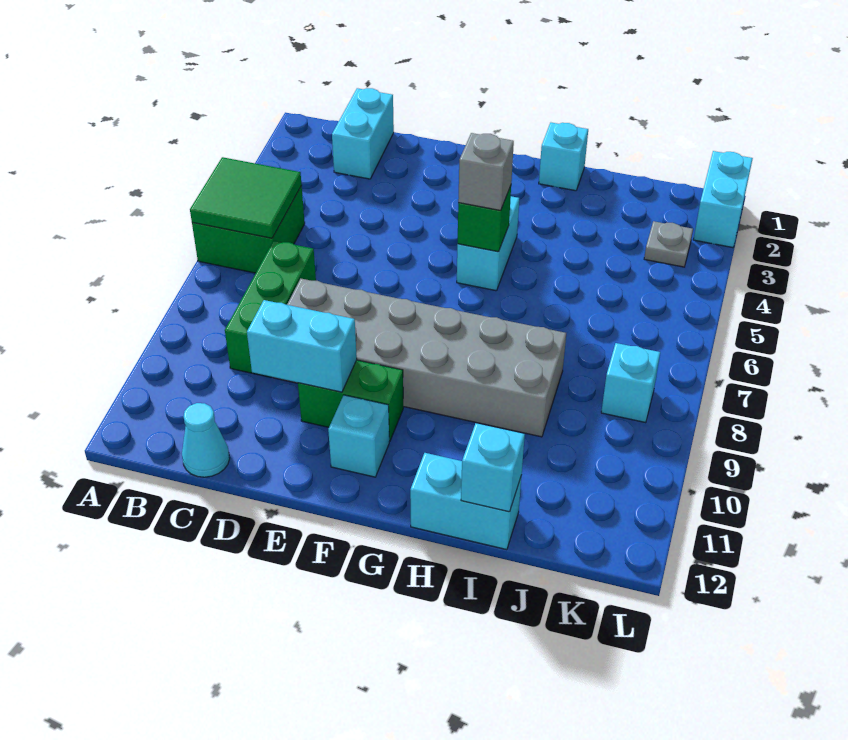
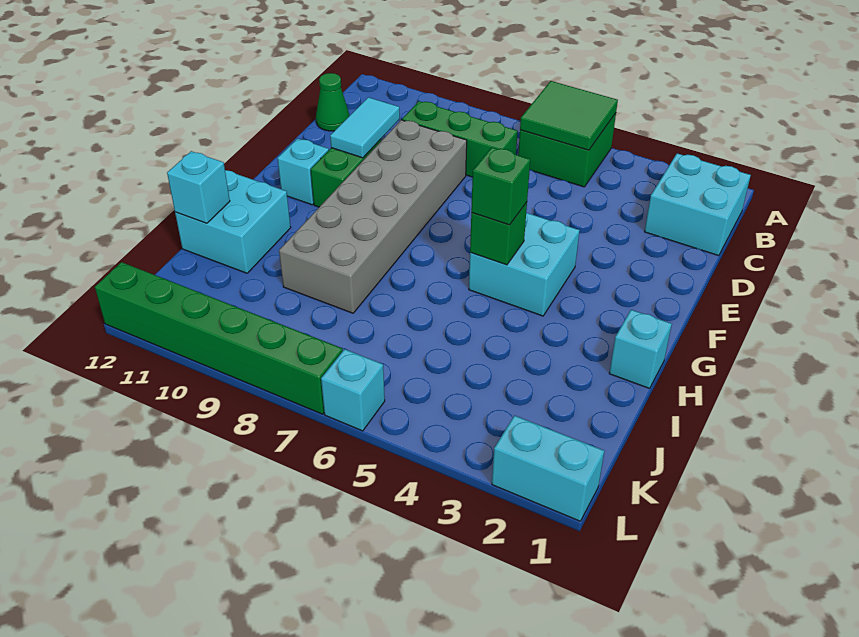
cyan 1x2 brick [332,88,394,179] -> cyan 2x2 brick [645,153,751,256]
cyan 1x1 cone [182,403,230,477] -> green 1x1 cone [316,73,349,131]
cyan 1x2 brick [247,300,357,392] -> cyan 1x2 tile [330,97,400,158]
cyan 1x2 brick [457,196,519,291] -> cyan 2x2 brick [469,213,580,316]
grey 1x1 brick [458,133,514,210] -> green 1x1 brick [471,147,530,225]
cyan 1x2 brick [410,453,521,550] -> cyan 2x2 brick [175,170,291,273]
grey 1x1 plate [644,221,693,267] -> none
cyan 1x1 brick [601,343,660,423] -> cyan 1x1 brick moved to [321,349,385,431]
none -> green 1x6 brick [95,262,343,414]

